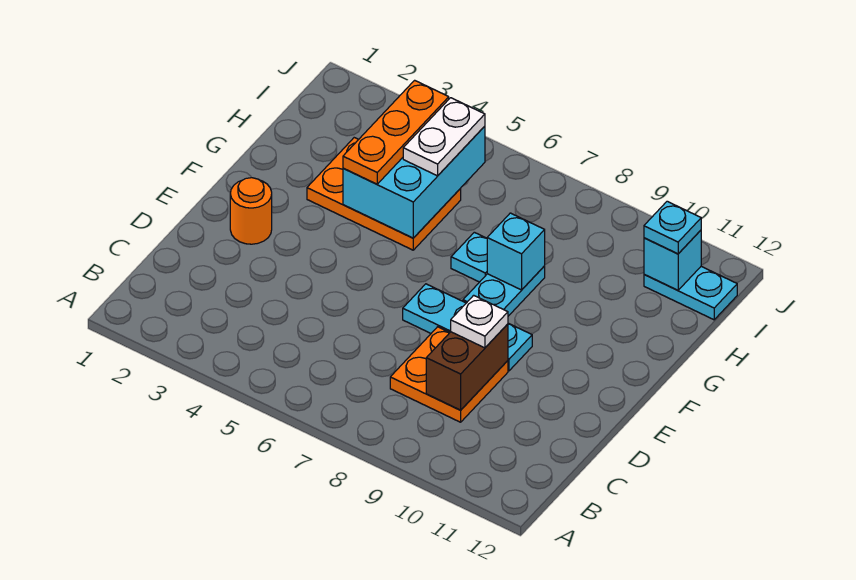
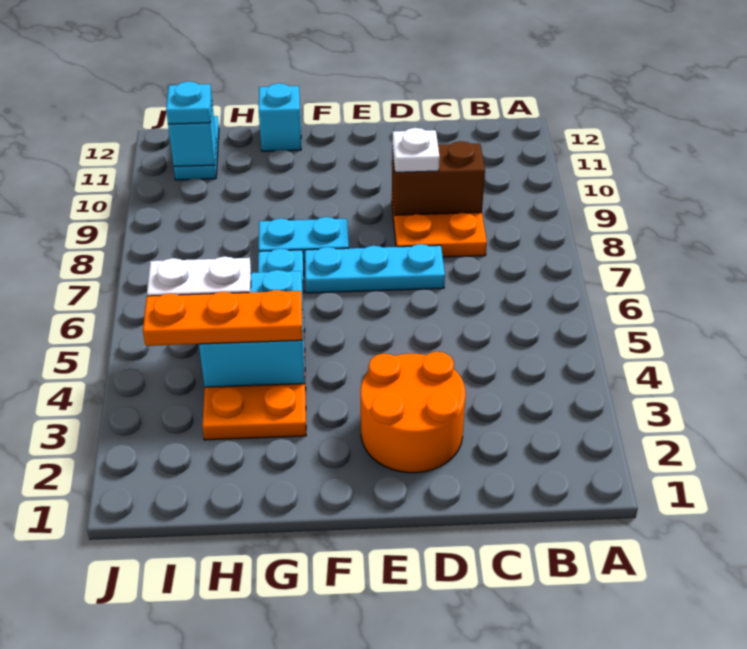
orange 1x1 round brick [230,178,272,244] -> orange 2x2 round brick [361,352,466,473]
cyan 1x3 plate [403,284,532,371] -> cyan 1x3 plate turned to [305,244,445,293]
cyan 2x3 brick [343,126,485,238] -> cyan 2x2 brick [199,270,305,387]
cyan 1x1 brick [487,213,545,290] -> cyan 1x1 brick moved to [259,83,301,151]

